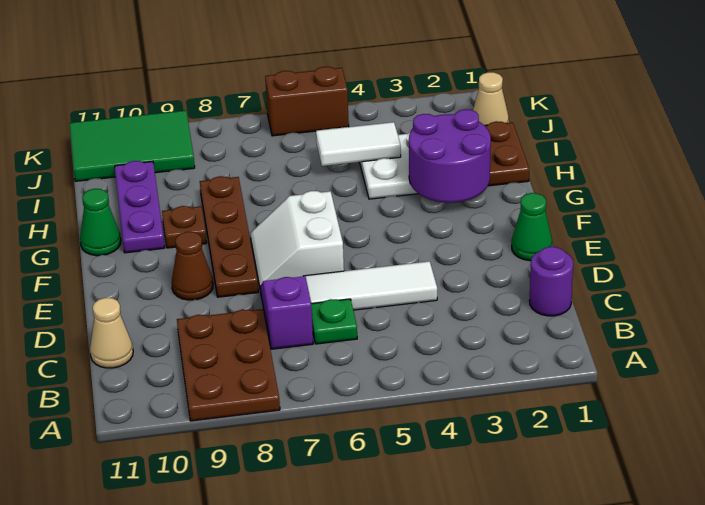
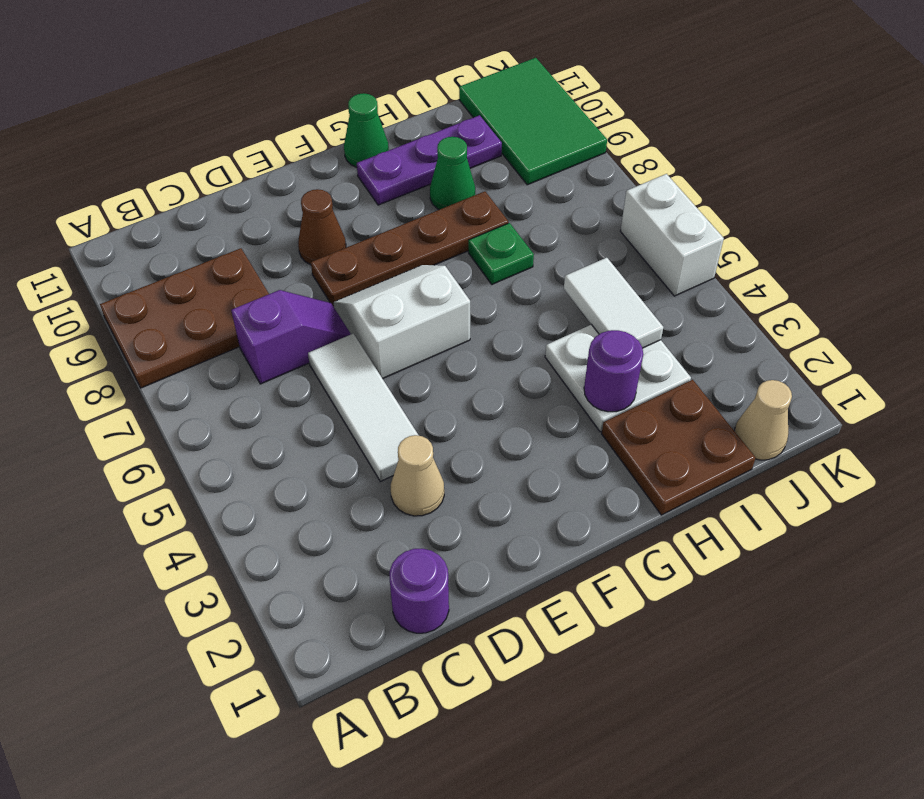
green 1x1 plate [311,299,357,344] -> green 1x1 plate moved to [468,223,534,284]
tan 1x1 cone [90,298,133,368] -> tan 1x1 cone moved to [391,435,444,516]
green 1x1 cone [512,193,552,261] -> green 1x1 cone moved to [430,137,475,210]
purple 2x2 round brick [409,109,491,203] -> purple 1x1 round brick [584,330,643,412]
brown 1x1 plate [162,206,207,248] -> none
brown 1x2 brick [265,67,349,136] -> white 1x2 brick [620,174,724,296]

